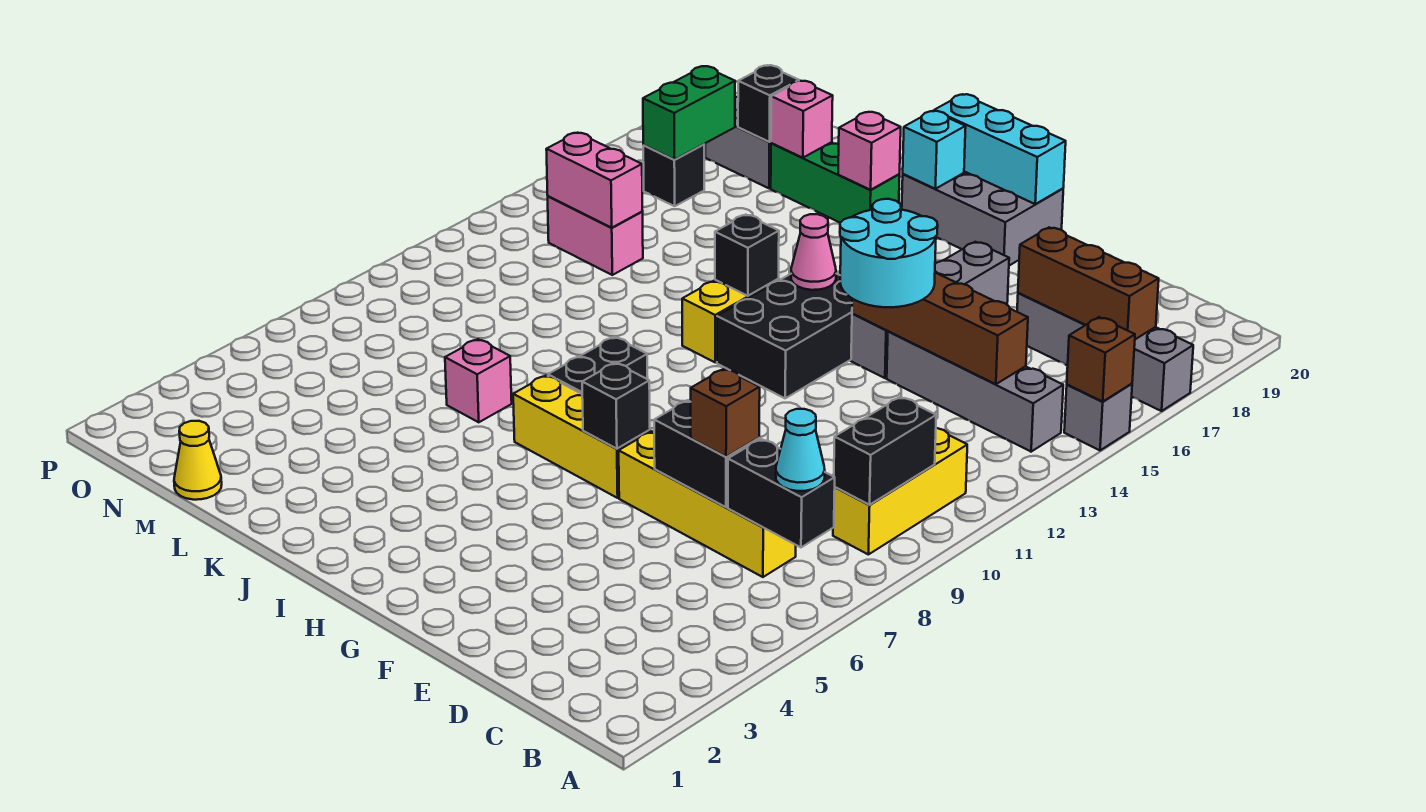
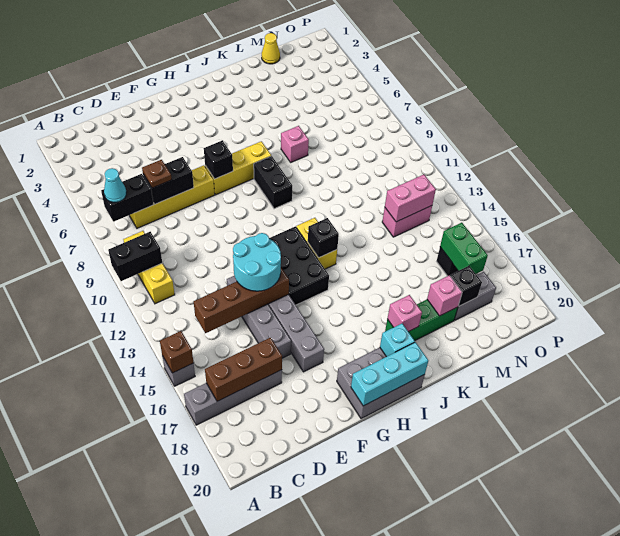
black 1x2 brick [834,397,936,505] -> black 1x2 brick turned to [108,232,162,281]
grey 1x4 brick [887,331,1063,452] -> grey 1x4 brick turned to [227,276,291,358]
brown 1x1 brick [691,369,760,457] -> brown 1x1 plate [142,160,172,188]
pink 1x1 cone [791,214,836,290] -> none

